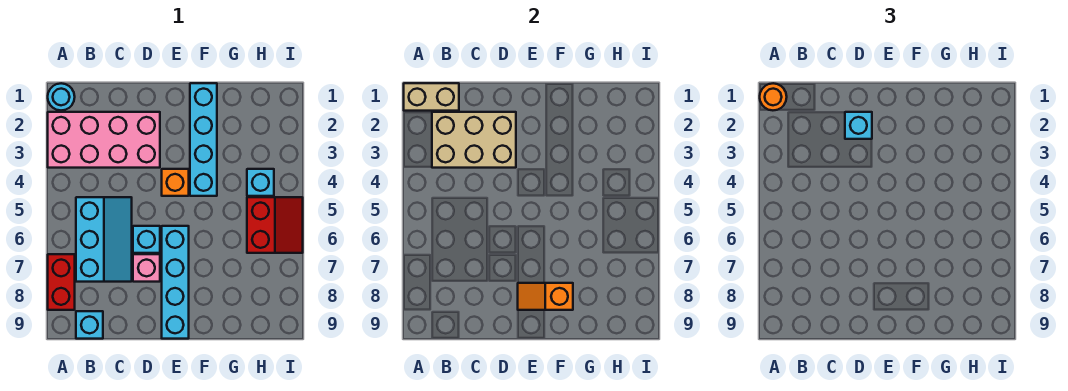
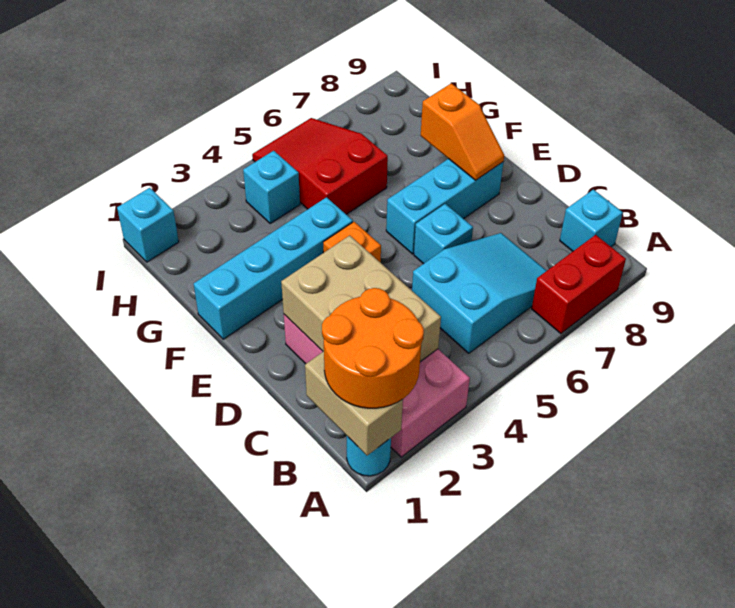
orange 1x1 round brick [760,83,787,110] -> orange 2x2 round brick [322,288,424,408]
cyan 2x3 slope [76,197,132,282] -> cyan 2x3 slope turned to [412,233,547,353]
cyan 1x1 brick [845,112,872,139] -> cyan 1x1 brick moved to [117,188,179,262]
pink 1x1 brick [133,254,160,282] -> none
cyan 1x4 brick [162,226,189,339] -> cyan 1x3 brick [386,159,503,254]
red 2x2 slope [247,197,303,253] -> red 2x3 slope [252,118,388,214]

